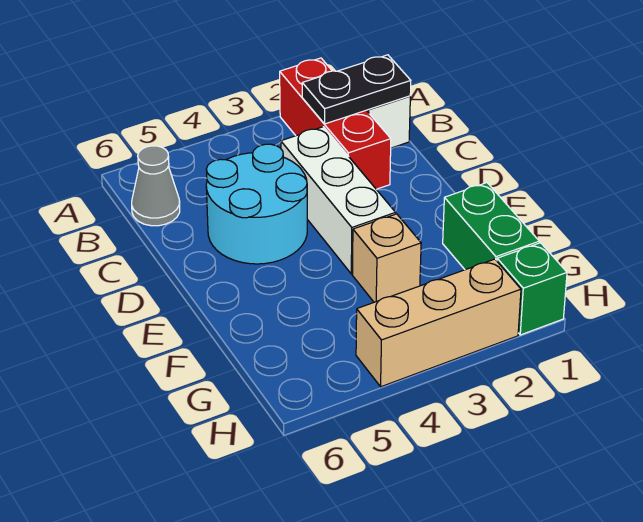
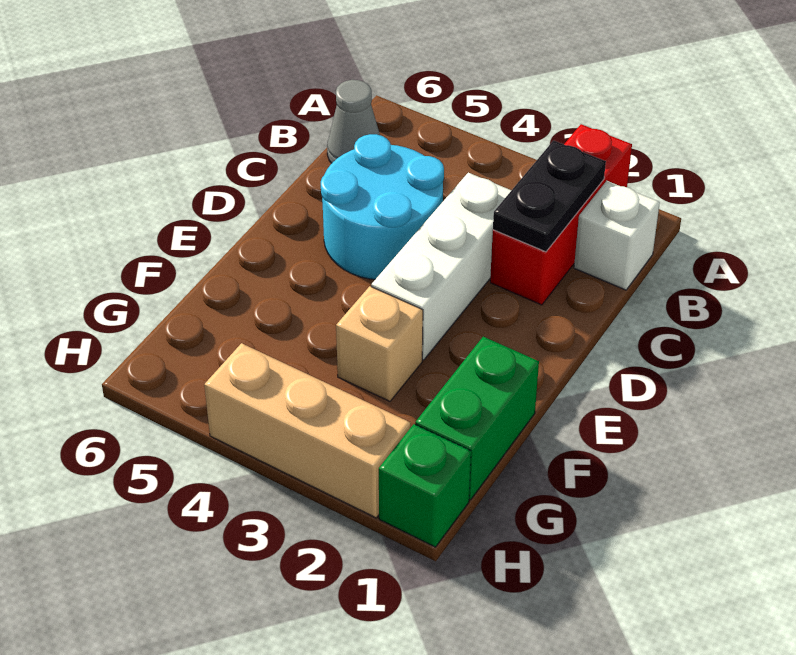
black 1x2 plate [302,55,411,124] -> black 1x2 plate turned to [493,140,606,252]

